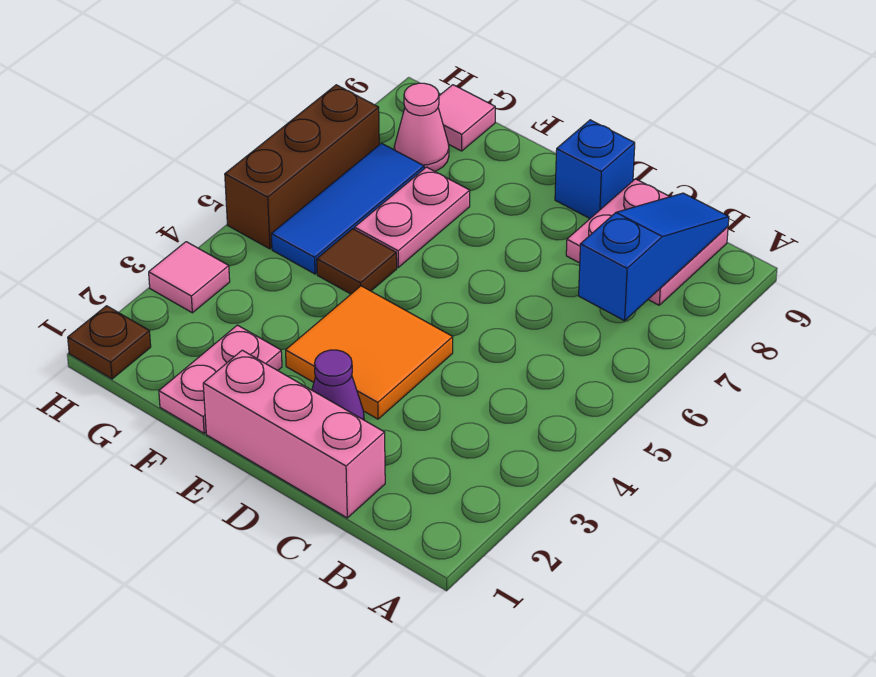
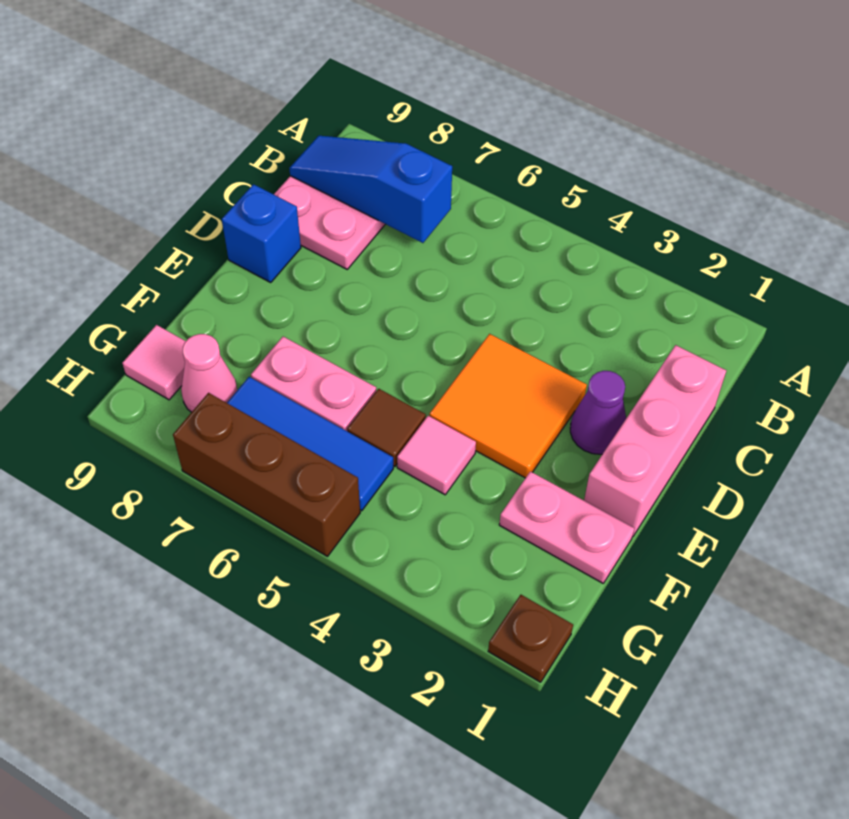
pink 1x1 tile [149,242,230,313] -> pink 1x1 tile moved to [397,416,476,495]

